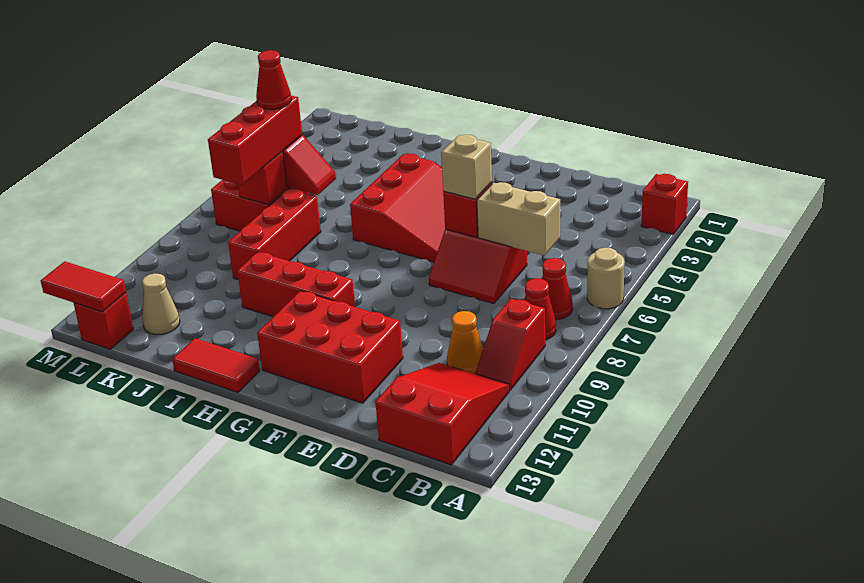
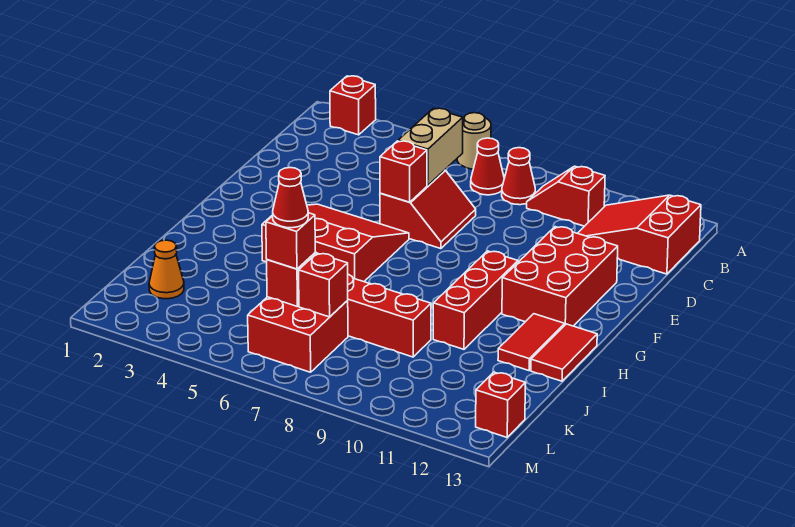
red 1x2 slope [476,299,545,390] -> red 1x2 slope turned to [527,166,605,226]
orange 1x1 cone [447,311,483,374] -> orange 1x1 cone moved to [149,240,184,299]
tan 1x1 brick [441,135,492,199] -> none
red 1x3 brick [208,96,302,185] -> red 1x1 brick [266,213,315,269]
tan 1x1 cone [142,273,180,334] -> none
red 1x2 tile [41,261,126,312] -> red 1x2 tile moved to [498,314,565,371]

